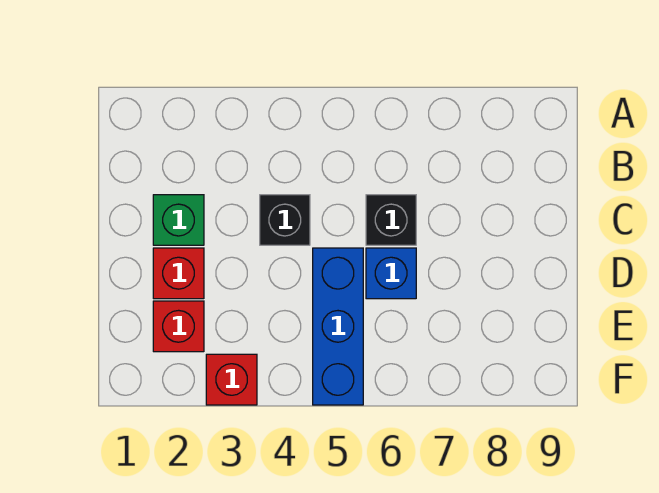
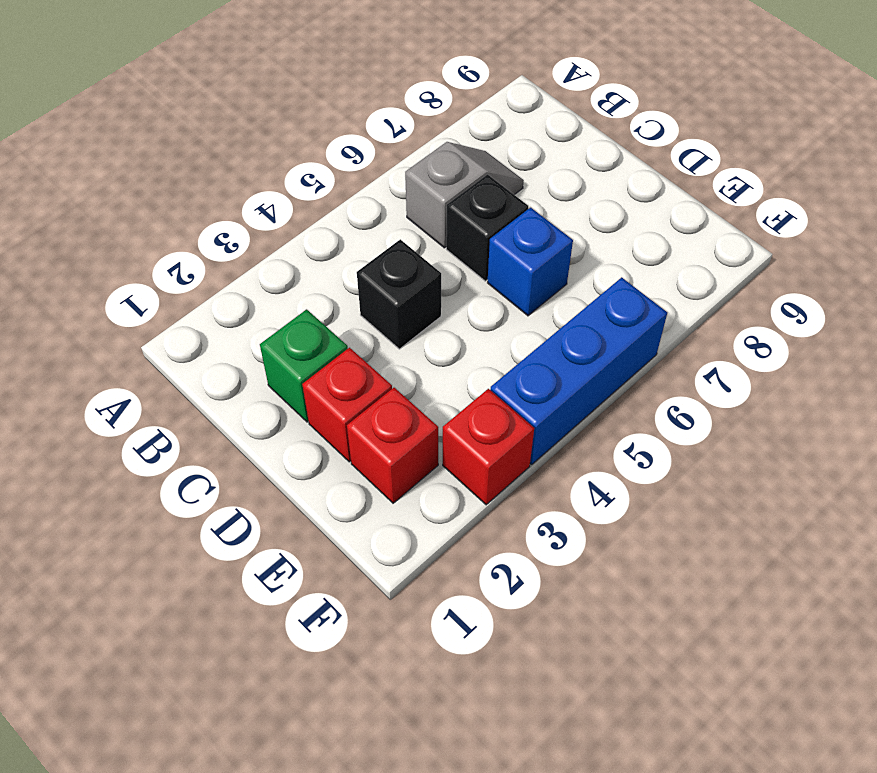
none -> grey 1x2 slope [405,142,524,248]
blue 1x3 brick [313,248,363,405] -> blue 1x3 brick turned to [490,277,667,464]

